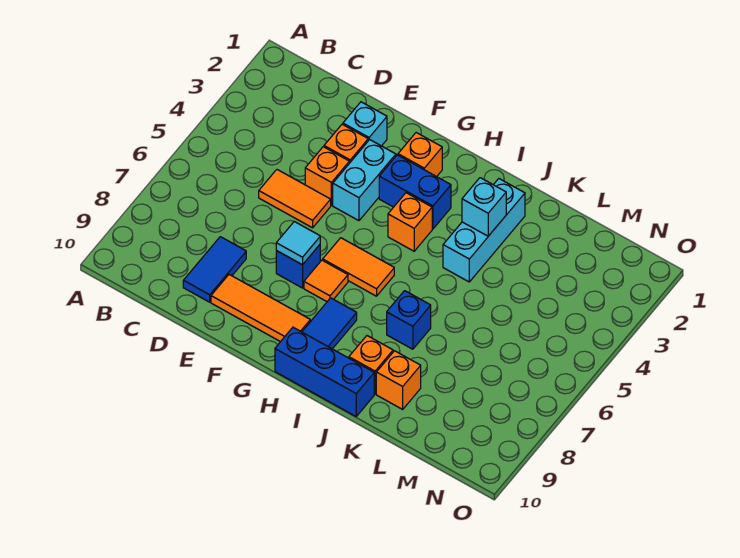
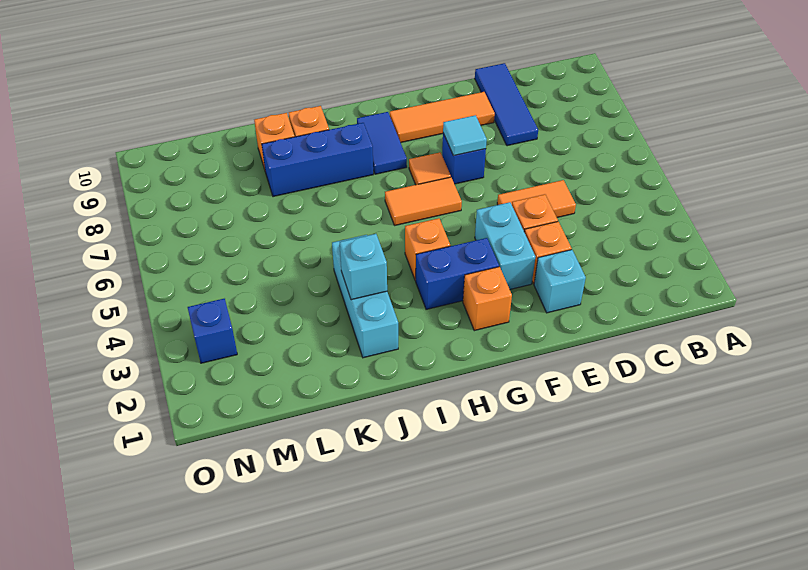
blue 1x2 tile [183,237,246,302] -> blue 1x3 tile [475,63,538,146]
blue 1x3 brick [275,327,374,416] -> blue 1x3 brick moved to [262,123,373,197]
blue 1x1 brick [387,291,431,349] -> blue 1x1 brick moved to [188,299,237,363]

